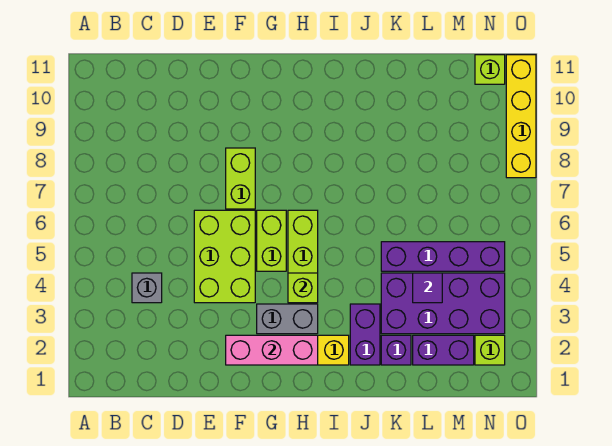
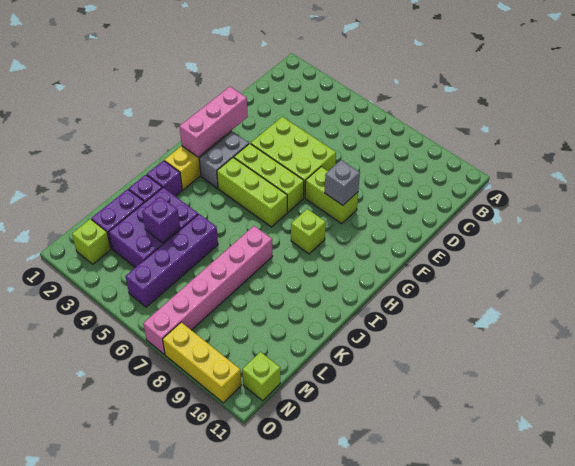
grey 1x1 brick [132,273,162,303] -> grey 1x1 brick moved to [325,160,360,205]
lime 1x2 brick [257,210,286,271] -> lime 1x3 brick [234,144,304,212]
lime 1x1 brick [288,273,318,303] -> lime 1x1 brick moved to [291,209,326,254]
purple 1x2 brick [350,304,380,365] -> purple 1x1 brick [147,161,182,196]
none -> pink 1x6 brick [143,226,273,355]
purple 2x4 brick [381,273,505,334] -> purple 2x3 brick [109,188,198,268]
purple 1x1 tile [413,273,442,303] -> purple 1x1 brick [142,197,180,243]
yellow 1x4 brick [506,55,536,178] -> yellow 1x3 brick [163,322,241,403]

